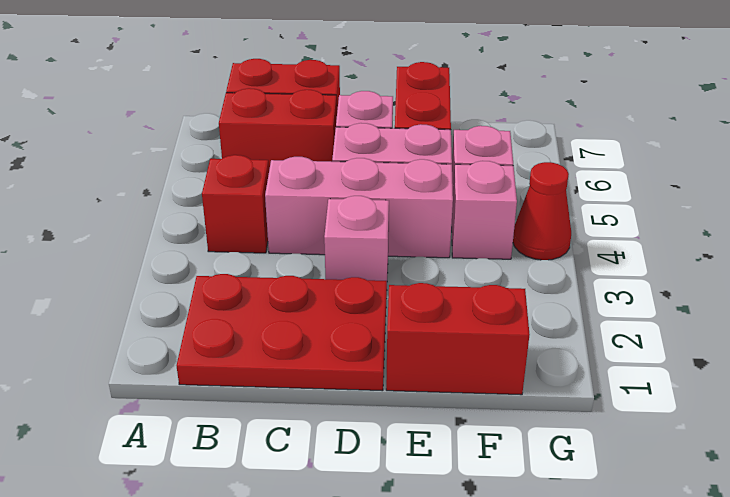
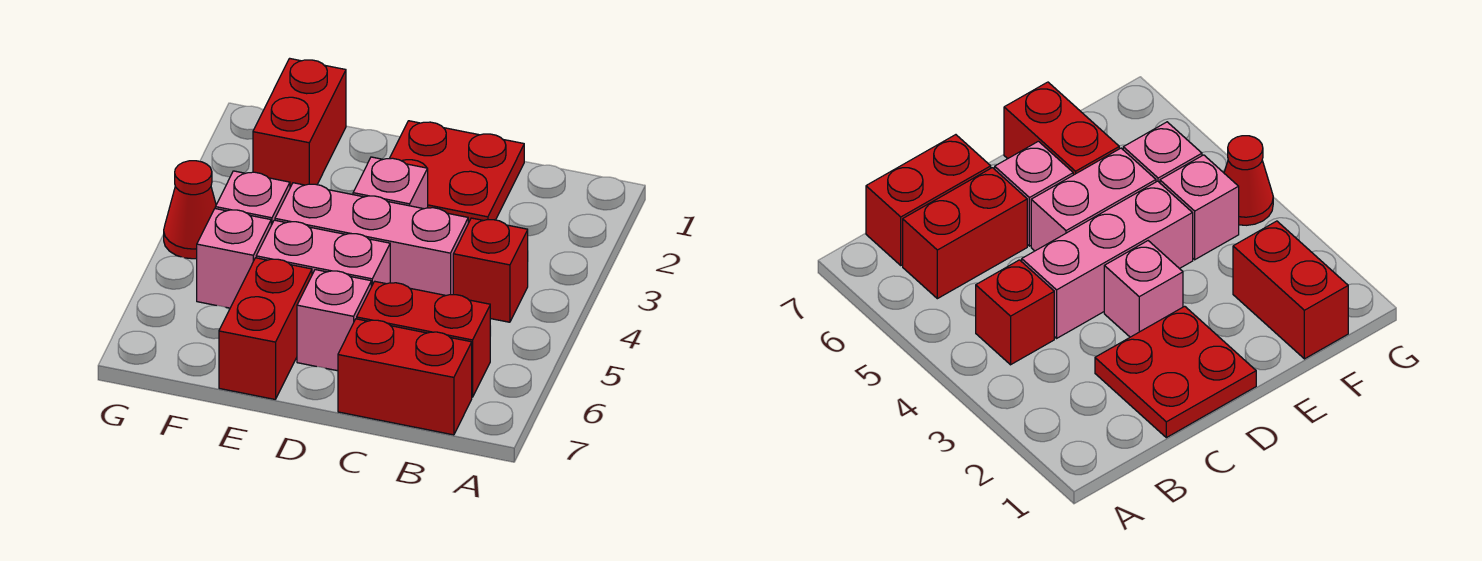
red 2x3 plate [177,274,387,391] -> red 2x2 plate [389,121,524,223]
red 1x2 brick [386,283,530,395] -> red 1x2 brick turned to [253,58,346,187]

